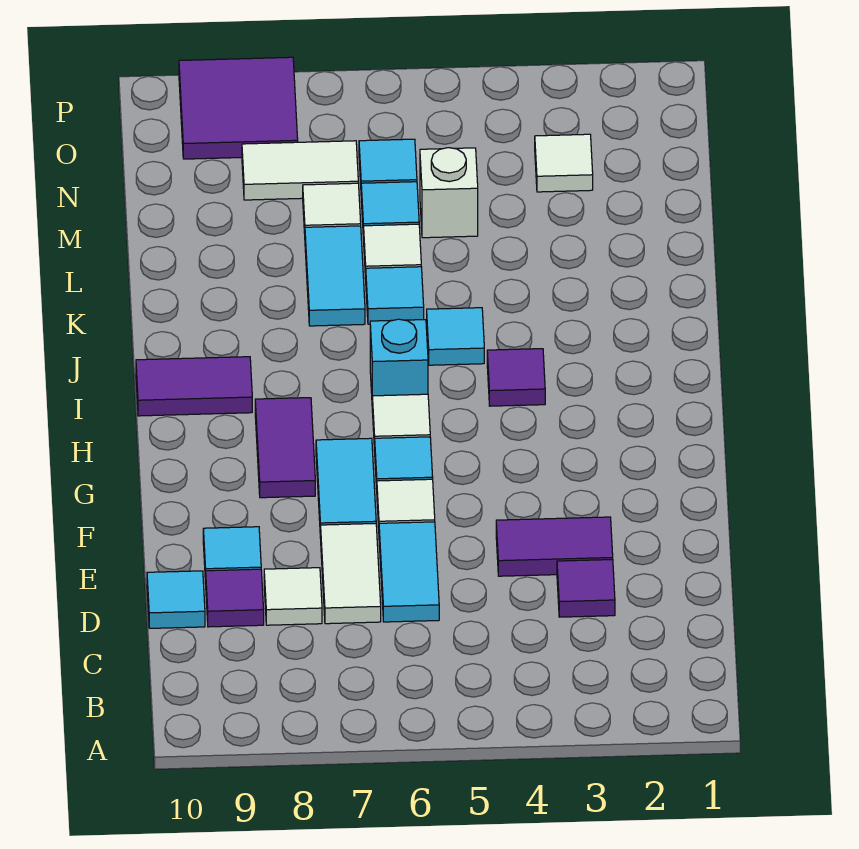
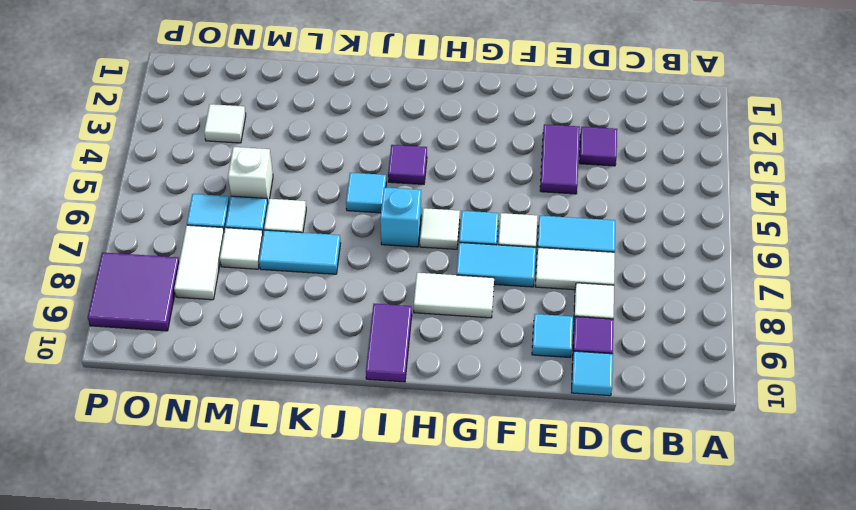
purple 1x2 tile [255,398,315,498] -> white 1x2 tile [414,273,494,318]
cyan 1x1 tile [366,267,424,324] -> none

